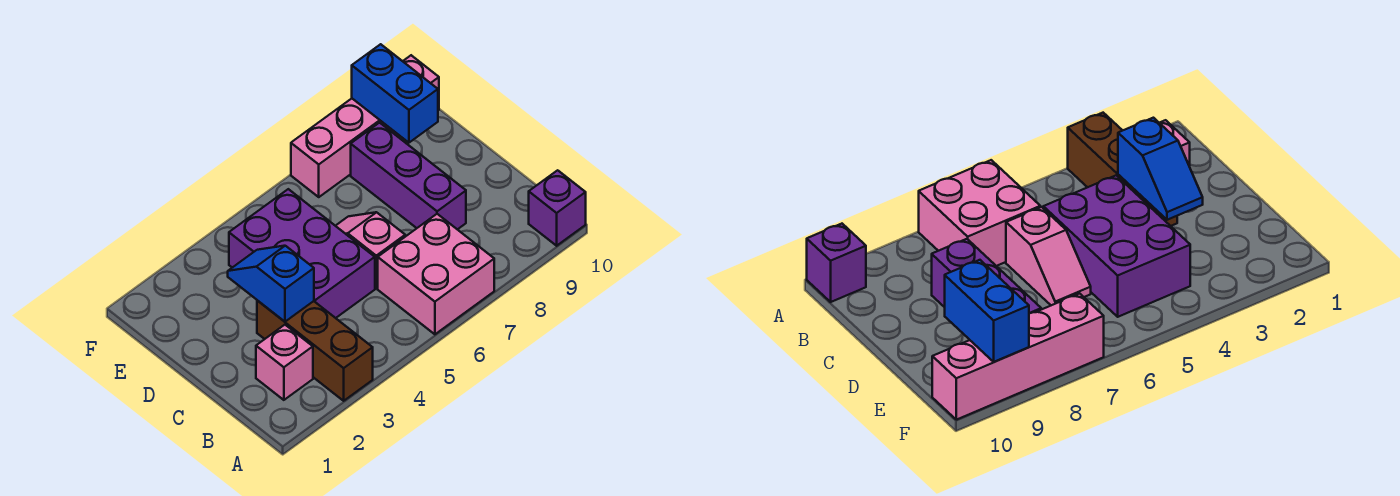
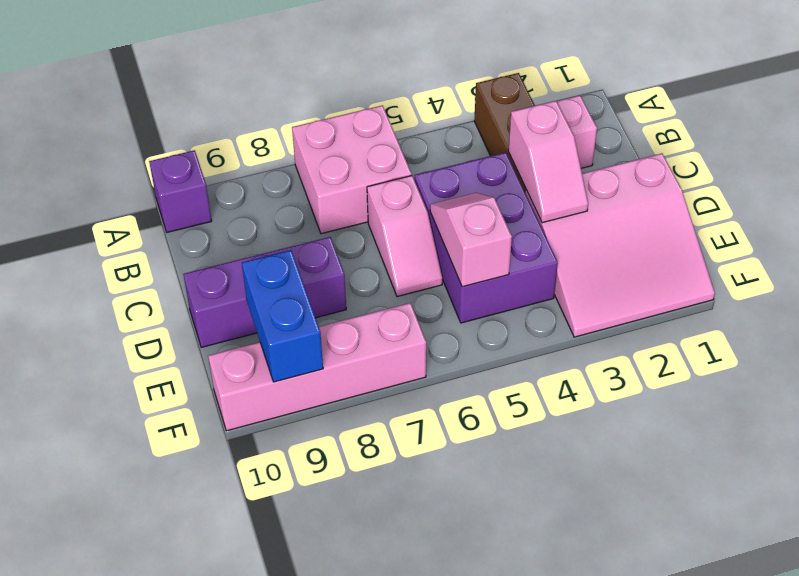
blue 1x2 slope [228,246,314,322] -> pink 1x2 slope [508,101,588,223]
purple 1x3 brick [351,123,466,229] -> purple 1x3 brick turned to [183,237,346,347]
none -> pink 3x3 slope [525,153,715,337]
none -> pink 1x2 slope [430,193,512,287]

